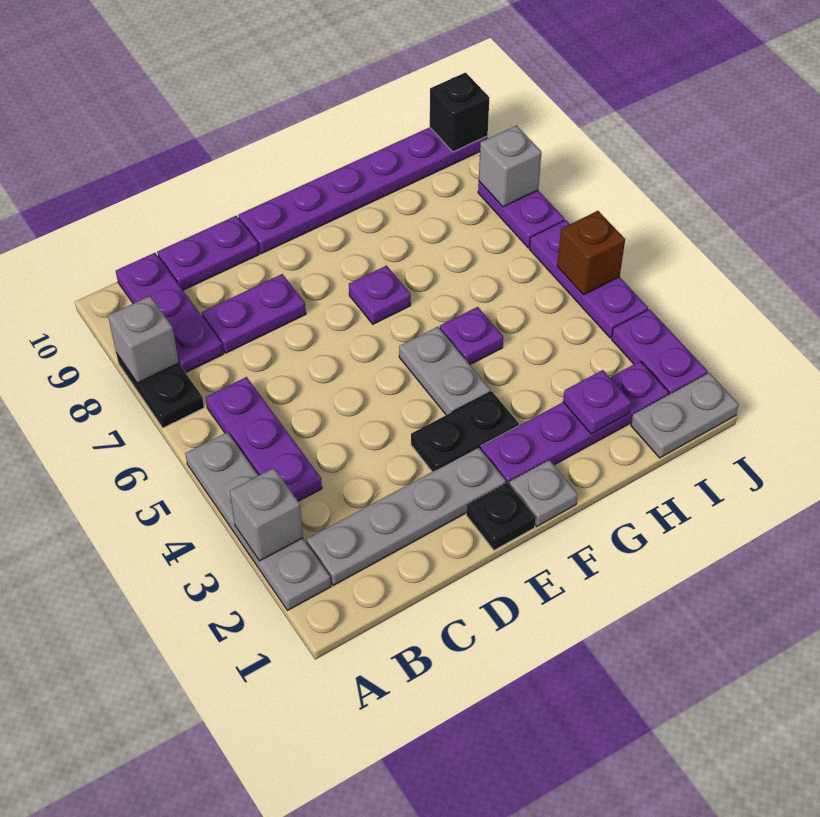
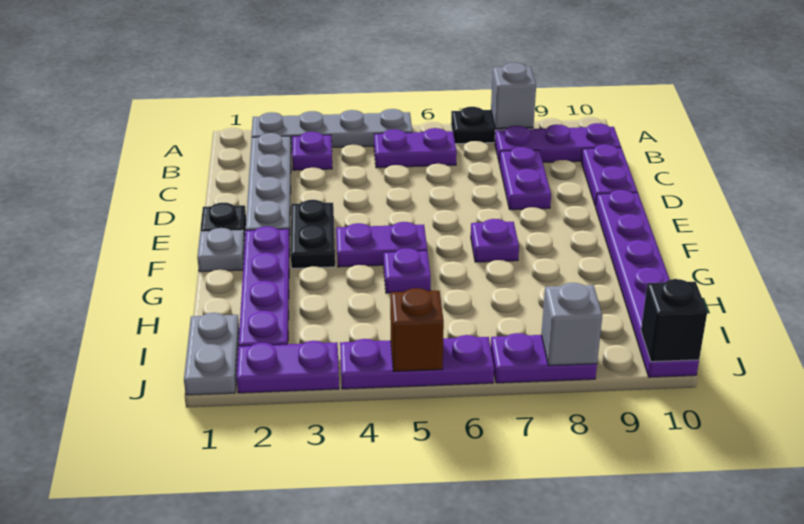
grey 1x1 brick [230,468,303,561] -> none
purple 1x3 plate [206,377,322,501] -> purple 1x2 plate [374,128,457,168]
grey 1x2 plate [399,327,491,415] -> purple 1x2 plate [336,222,427,267]
purple 1x1 plate [563,370,631,434] -> purple 1x1 plate moved to [292,132,332,170]

